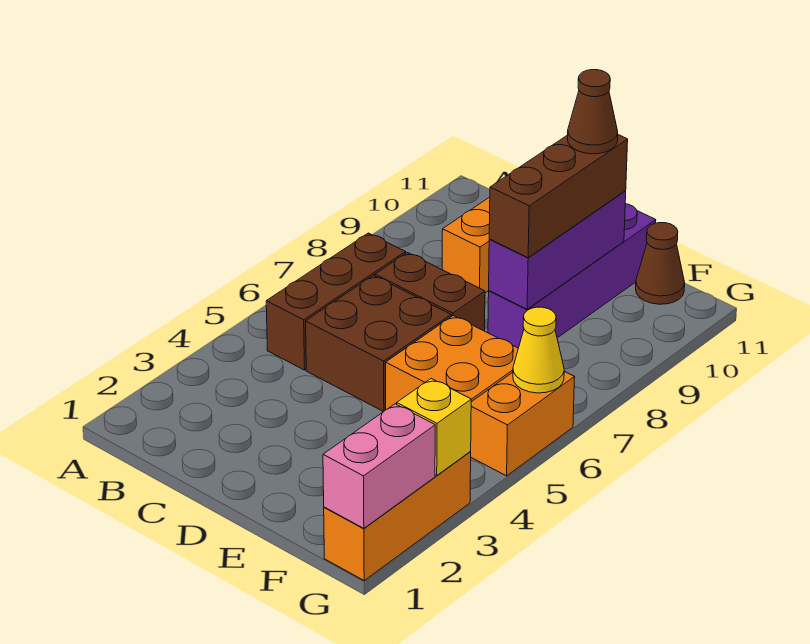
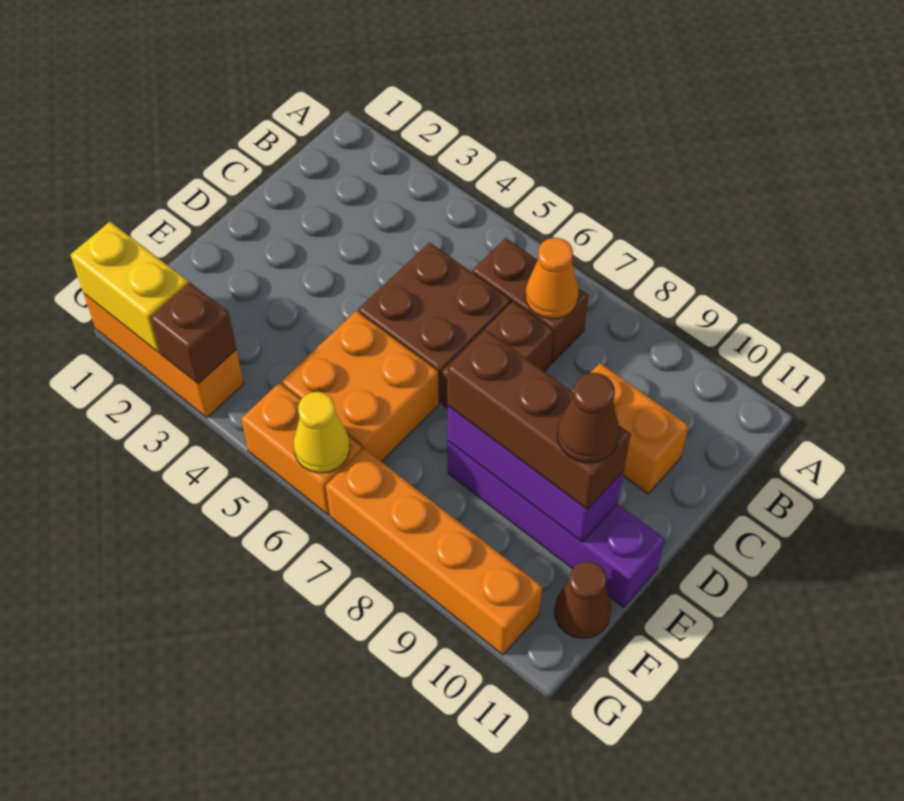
brown 1x3 brick [266,233,406,370] -> brown 1x2 brick [472,238,589,363]
none -> orange 1x1 cone [525,238,579,319]
pink 1x2 brick [323,404,435,528] -> yellow 1x2 brick [70,222,188,352]
yellow 1x1 brick [397,379,471,475] -> brown 1x1 brick [150,282,236,384]
none -> orange 1x4 brick [326,448,542,655]

